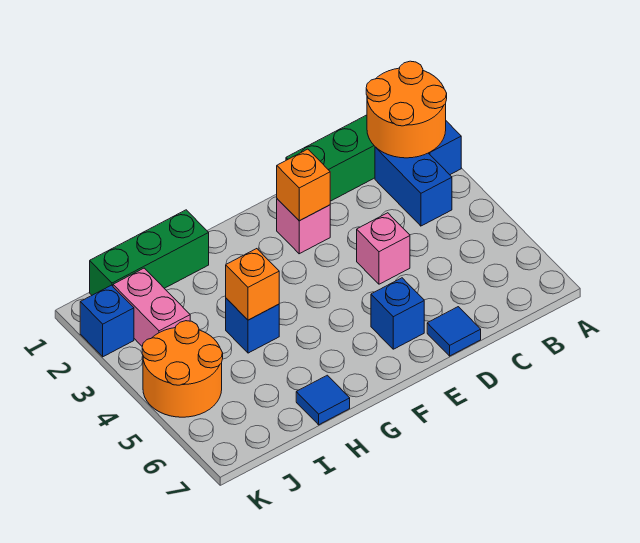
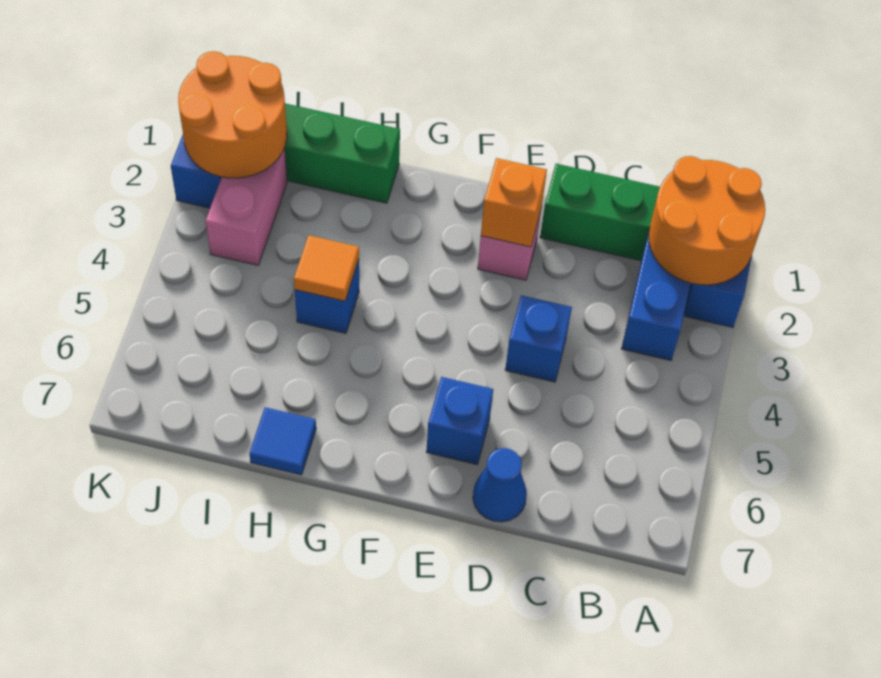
pink 1x1 brick [357,213,410,284] -> blue 1x1 brick [505,295,572,382]
blue 1x1 tile [427,307,481,356] -> blue 1x1 cone [473,448,527,522]
orange 1x1 brick [226,249,279,320] -> orange 1x1 tile [294,235,359,301]
orange 2x2 round brick [142,321,223,417] -> orange 2x2 round brick moved to [178,51,287,178]

